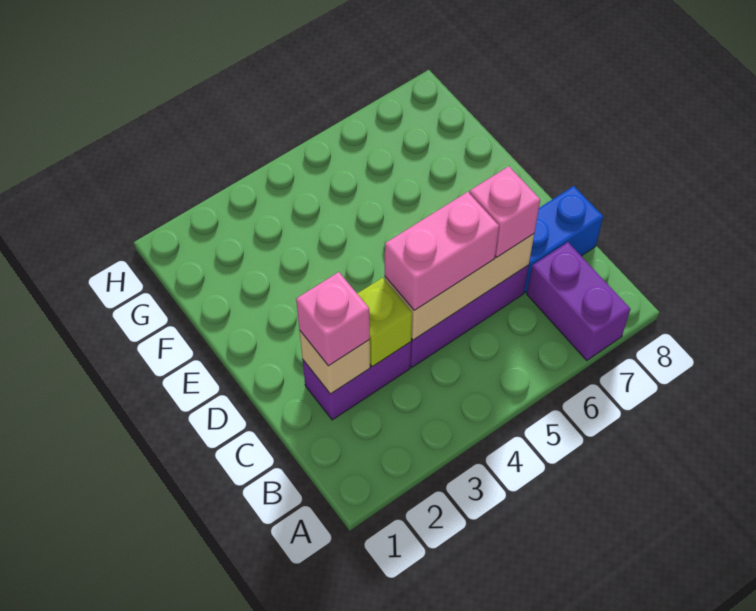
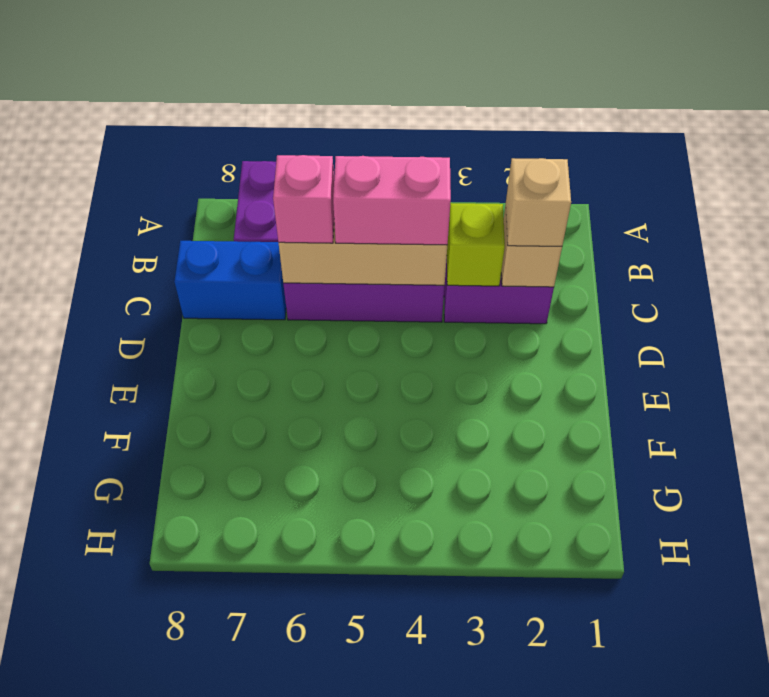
pink 1x1 brick [296,272,370,366] -> tan 1x1 brick [506,158,571,246]

